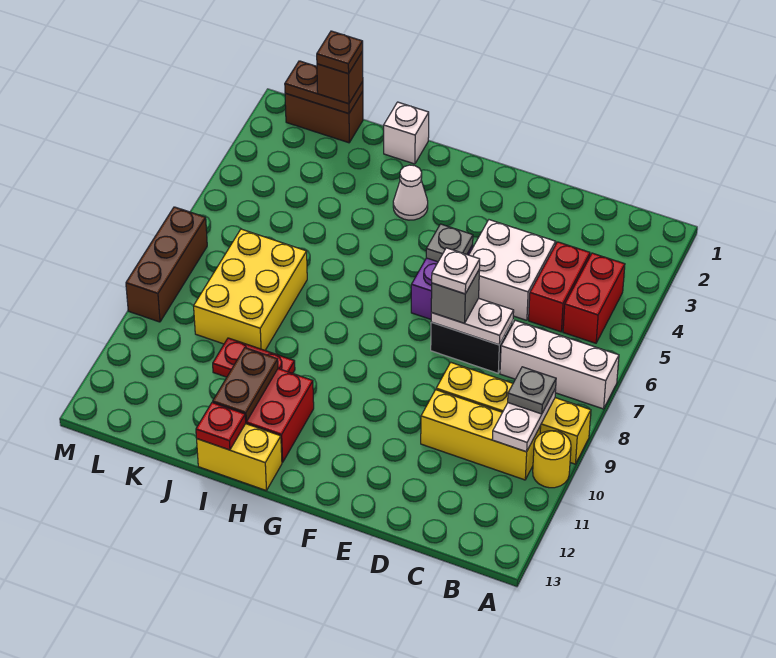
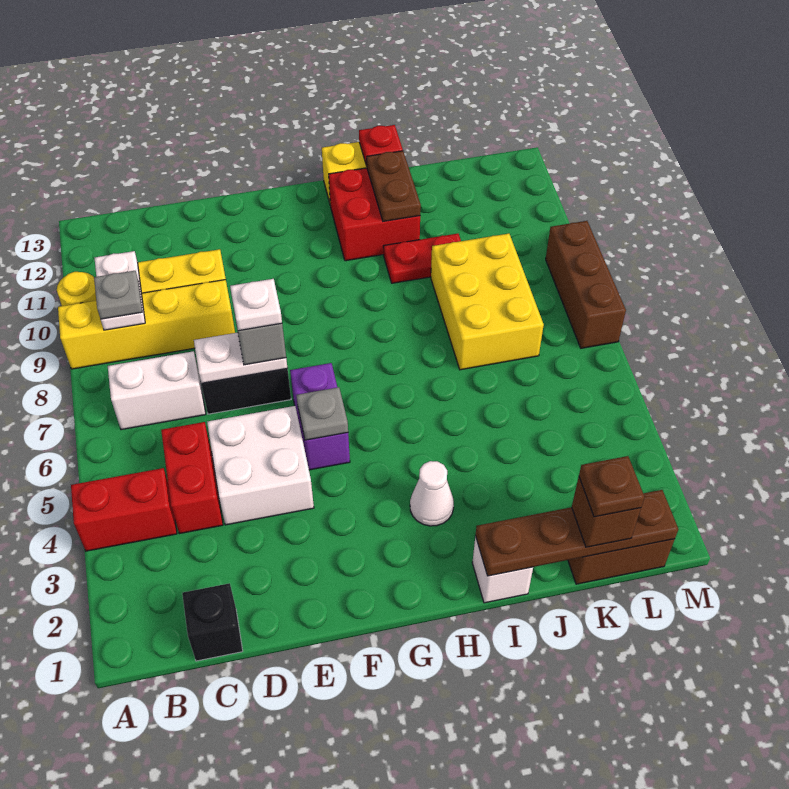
white 1x3 brick [500,320,619,409] -> white 1x2 brick [108,351,206,430]
red 1x2 brick [563,253,625,343] -> red 1x2 brick turned to [71,468,177,551]
none -> black 1x1 brick [182,583,243,661]
brown 1x2 plate [285,61,363,114] -> brown 1x4 plate [475,490,678,576]

